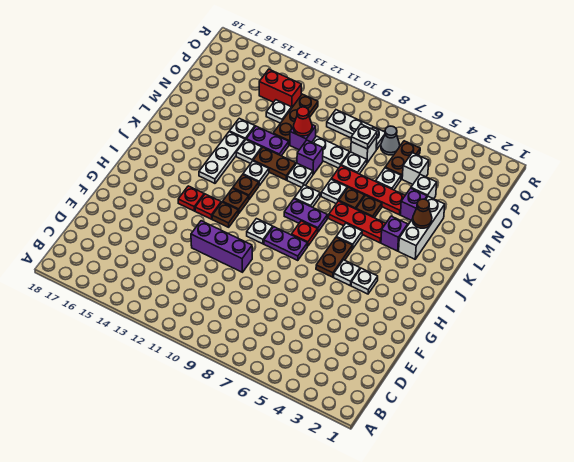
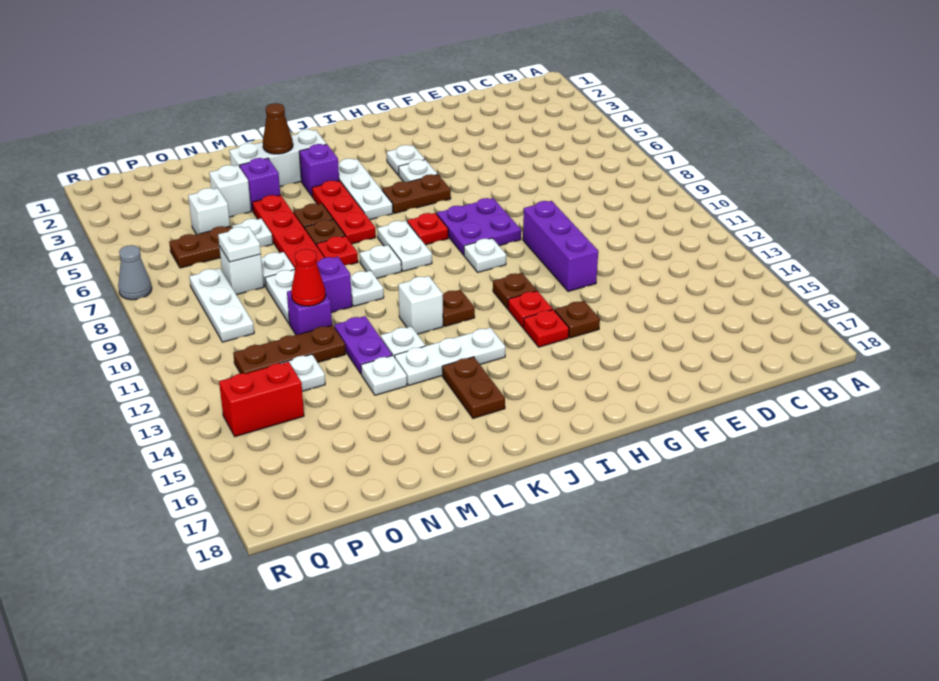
purple 1x2 plate [264,227,307,261] -> purple 2x2 plate [437,198,521,255]
brown 1x1 plate [223,188,249,213] -> brown 1x1 plate moved to [554,301,600,338]
white 1x1 plate [337,223,362,249] -> white 1x3 plate [338,158,393,220]
purple 1x2 plate [284,199,328,232] -> white 1x2 plate [377,221,432,271]
white 1x1 plate [243,161,269,186] -> white 1x1 brick [398,276,443,334]
white 1x1 plate [321,179,347,203] -> red 1x1 plate [316,236,358,265]
brown 1x2 plate [253,148,296,180] -> brown 1x2 plate moved to [442,357,505,418]
grey 1x1 cone [381,126,400,155] -> grey 1x1 cone moved to [118,245,152,300]
red 1x2 brick [259,69,301,107] -> red 1x2 brick turned to [219,362,304,437]

